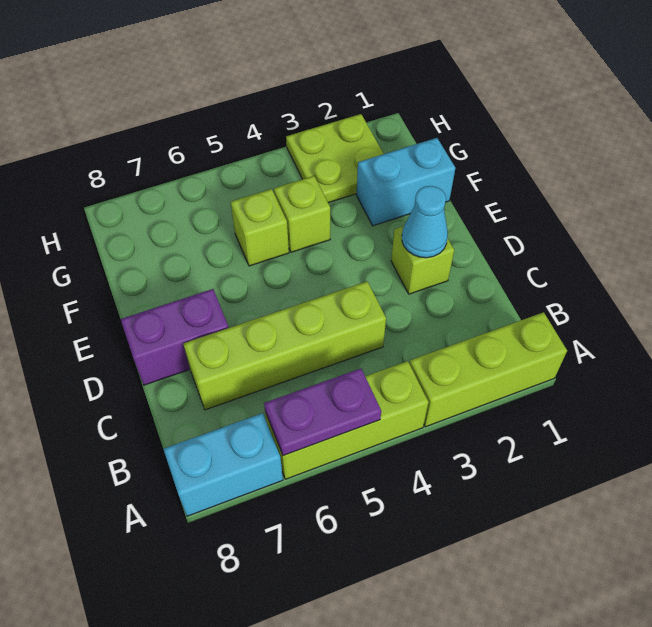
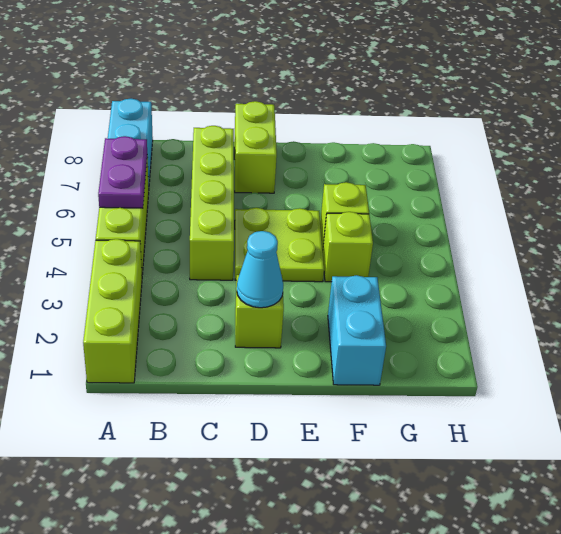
purple 1x2 brick [121,289,228,385] -> lime 1x2 brick [234,101,277,193]
lime 2x2 plate [286,114,384,203] -> lime 2x2 plate moved to [235,208,324,282]

